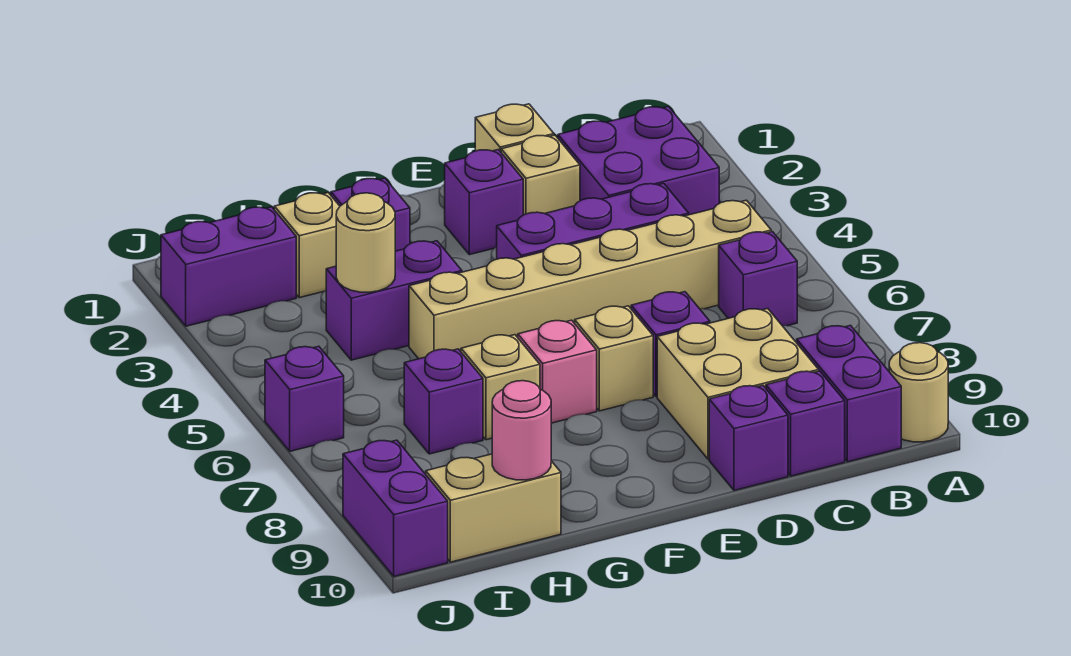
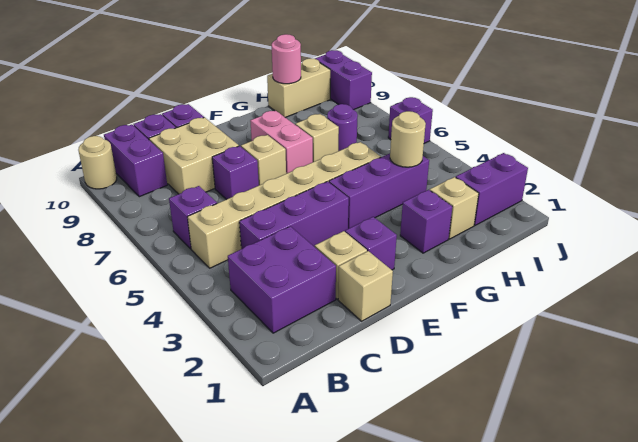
pink 1x1 brick [518,320,597,423] -> pink 1x2 brick [250,111,313,174]
purple 1x2 brick [326,241,462,360] -> purple 1x3 brick [329,154,429,229]
purple 1x1 brick [404,349,483,454] -> purple 1x1 round brick [327,104,358,151]

